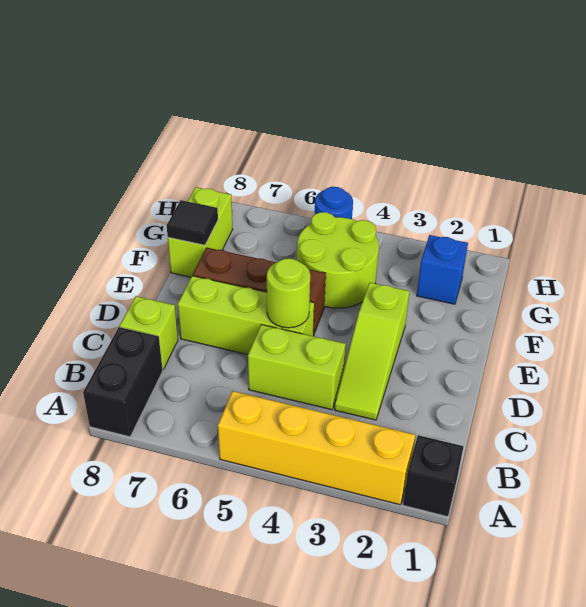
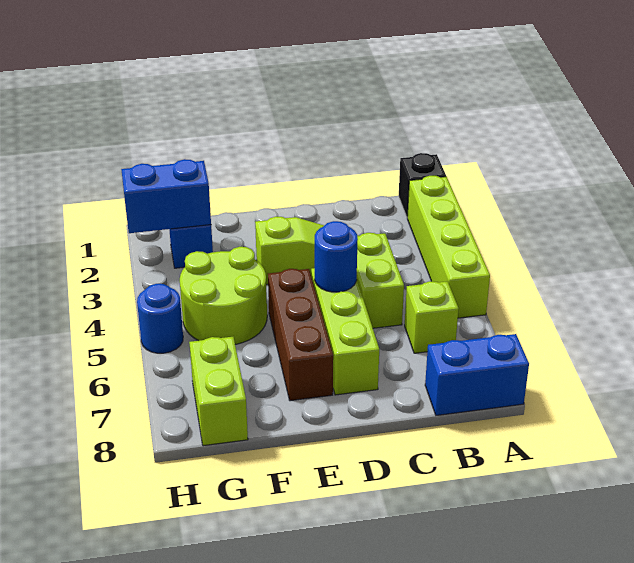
yellow 1x4 brick [218,391,415,505] -> lime 1x4 brick [407,176,490,318]
black 1x2 brick [83,327,163,437] -> blue 1x2 brick [425,334,529,415]
lime 1x1 brick [120,296,178,369] -> lime 1x1 brick moved to [405,281,459,353]
lime 1x1 round brick [267,259,310,328] -> blue 1x1 round brick [315,221,358,292]
lime 1x2 brick [168,187,233,277] -> lime 1x2 brick turned to [189,337,248,446]
black 1x1 tile [167,200,218,245] -> none
none -> blue 1x2 brick [121,159,211,233]

